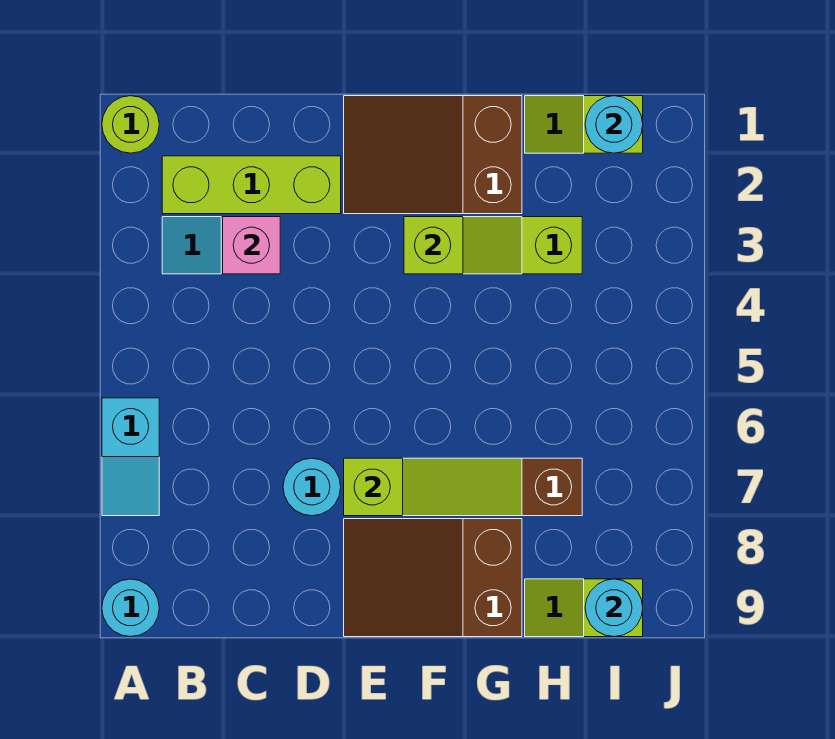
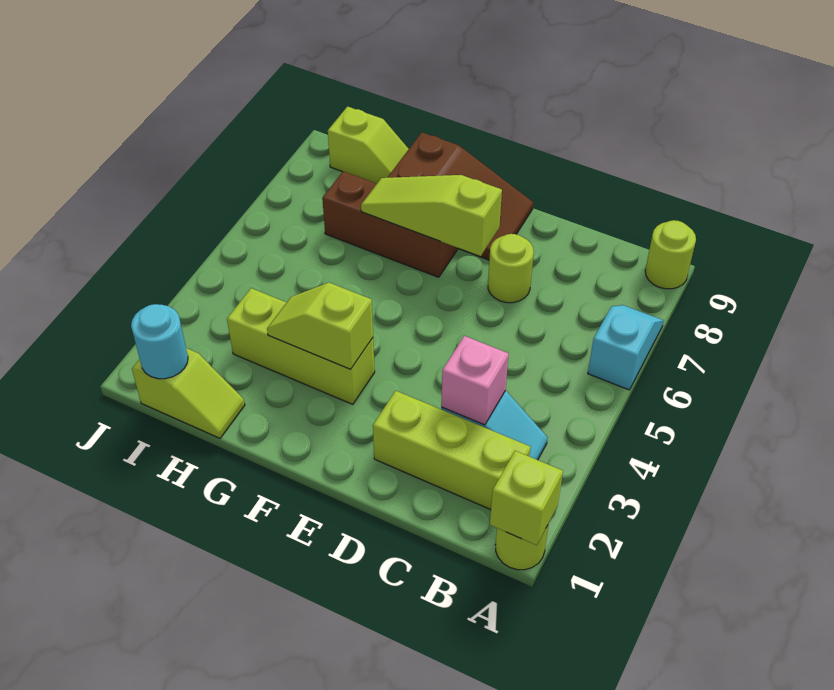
none -> lime 1x1 brick [490,451,563,545]
cyan 1x1 round brick [102,579,159,637] -> lime 1x1 round brick [645,220,696,289]
cyan 1x1 round brick [283,458,341,516] -> lime 1x1 round brick [488,234,534,303]
brown 2x3 slope [344,96,522,214] -> none
cyan 1x1 round brick [585,579,643,637] -> none

